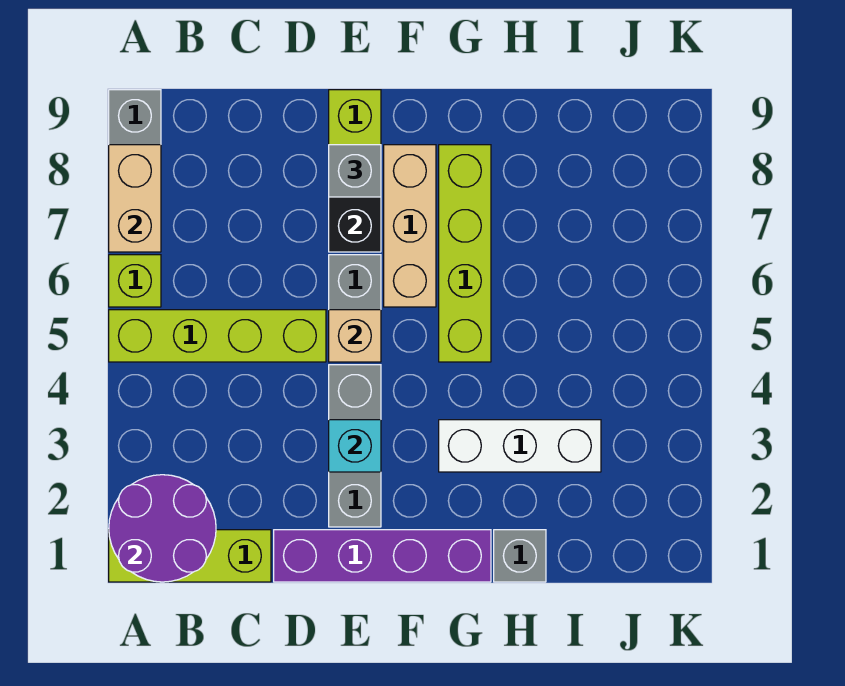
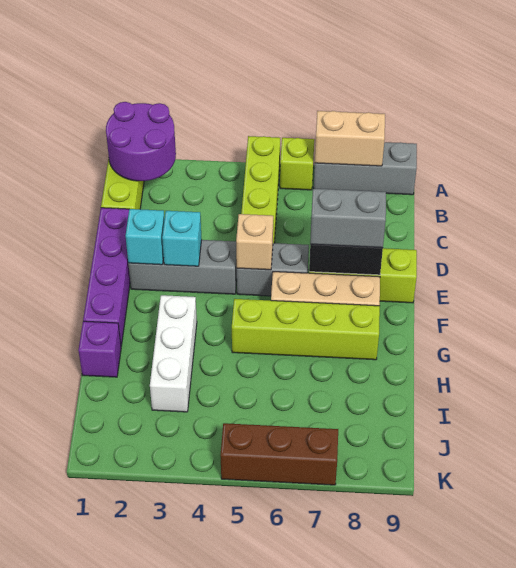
none -> cyan 1x1 brick [126,209,165,265]
grey 1x1 brick [329,145,381,197] -> grey 1x2 brick [310,189,386,248]
grey 1x1 brick [494,530,546,582] -> purple 1x1 brick [78,321,121,377]
none -> brown 1x3 brick [220,423,338,485]

